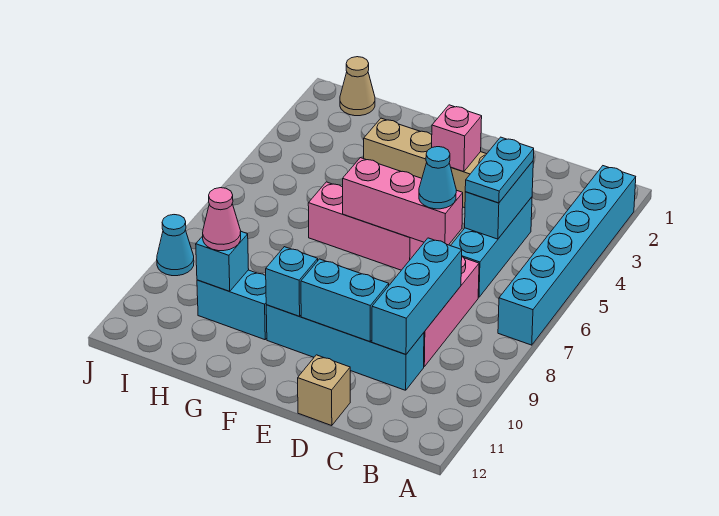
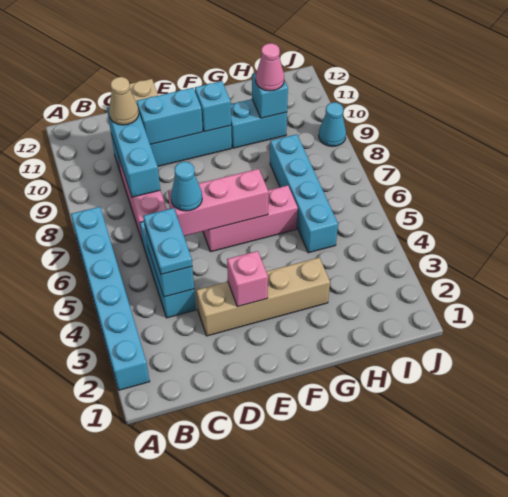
none -> cyan 1x4 brick [270,134,338,253]
tan 1x1 cone [340,57,375,116] -> tan 1x1 cone moved to [109,77,139,125]

